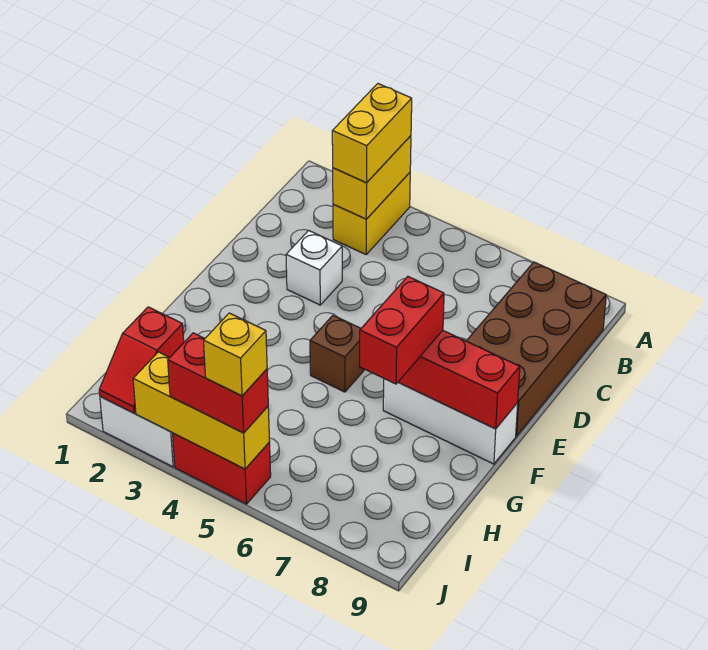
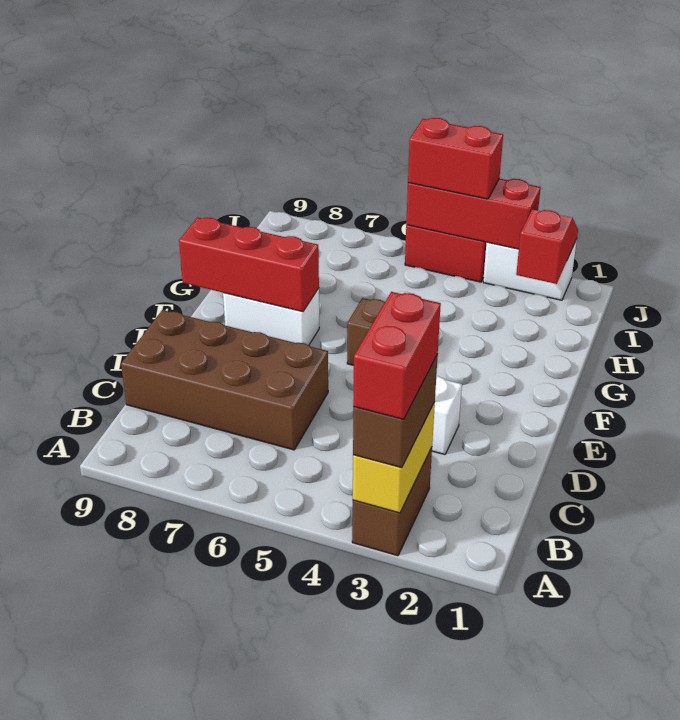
yellow 1x2 brick [333,173,410,254] -> brown 1x2 brick [352,447,432,556]
yellow 1x2 brick [332,84,412,183] -> brown 1x2 brick [353,354,438,468]
brown 2x4 brick [467,262,606,436] -> brown 2x4 brick turned to [121,310,328,450]
white 1x3 brick [383,379,518,464] -> white 1x2 brick [223,288,319,345]
red 1x2 brick [360,276,444,384] -> red 1x2 brick moved to [353,292,441,419]
yellow 1x3 brick [133,352,270,469] -> red 1x3 brick [406,179,541,249]
yellow 1x1 brick [204,313,267,396] -> none

